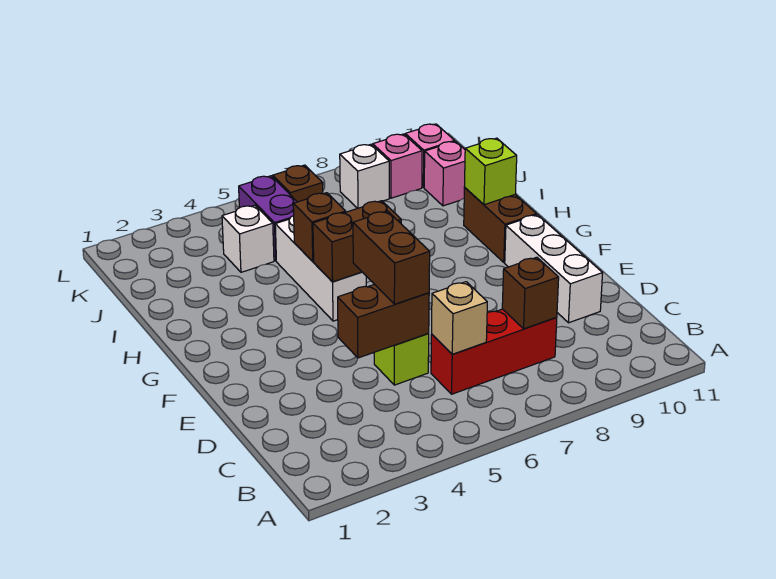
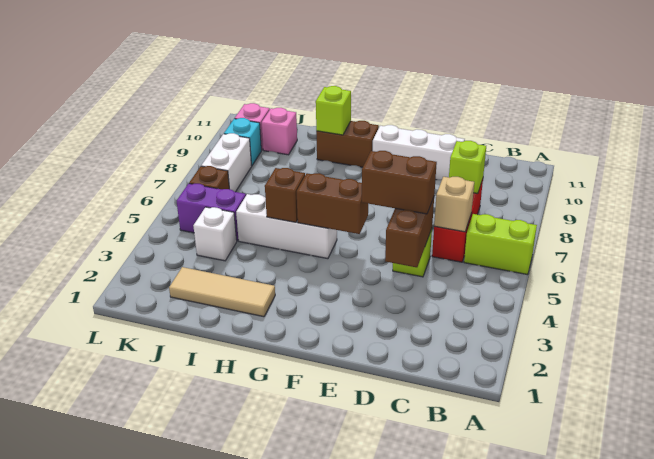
none -> lime 1x2 brick [464,214,537,275]
brown 1x1 brick [502,257,559,329] -> lime 1x1 brick [449,141,486,193]
brown 1x2 brick [313,201,401,282] -> brown 1x2 brick turned to [297,173,368,234]
none -> tan 1x3 tile [169,267,275,317]
white 1x1 brick [340,144,389,209] -> white 1x2 brick [201,133,252,192]
pink 1x1 brick [373,134,422,198] -> cyan 1x1 brick [224,118,261,166]

